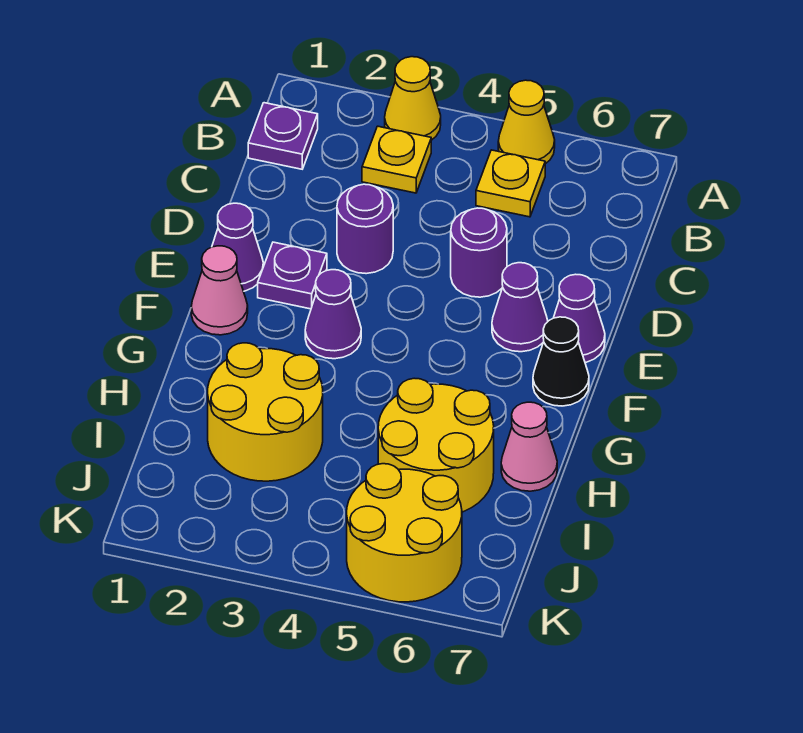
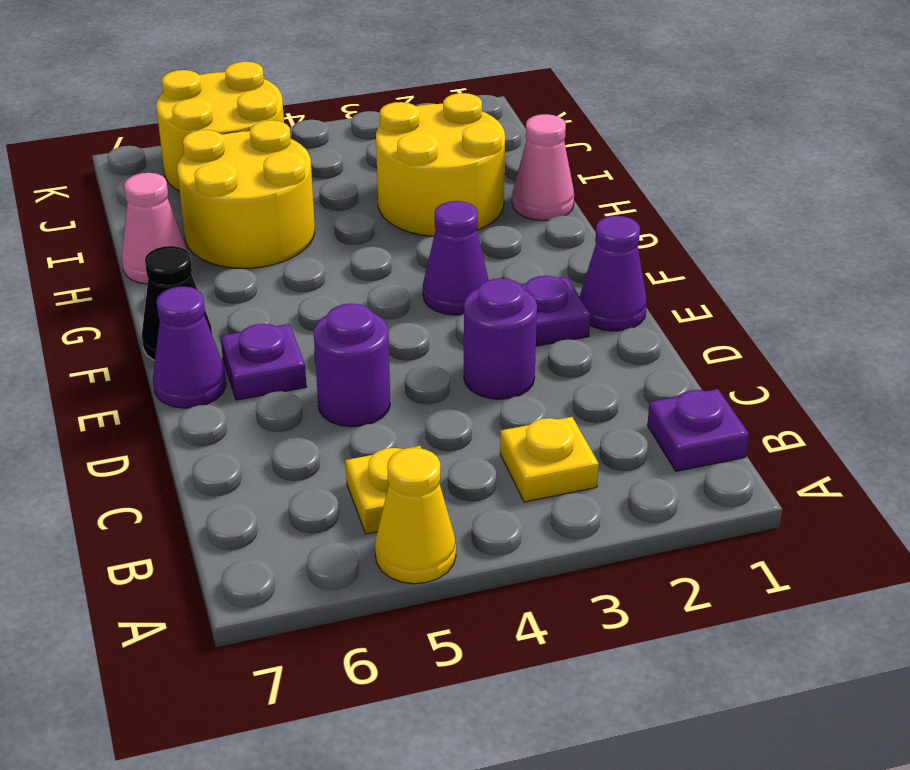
yellow 1x1 cone [385,57,441,140] -> none
purple 1x1 cone [492,263,548,352] -> purple 1x1 plate [220,324,306,400]
pink 1x1 cone [191,246,248,335] -> pink 1x1 cone moved to [512,114,574,221]

